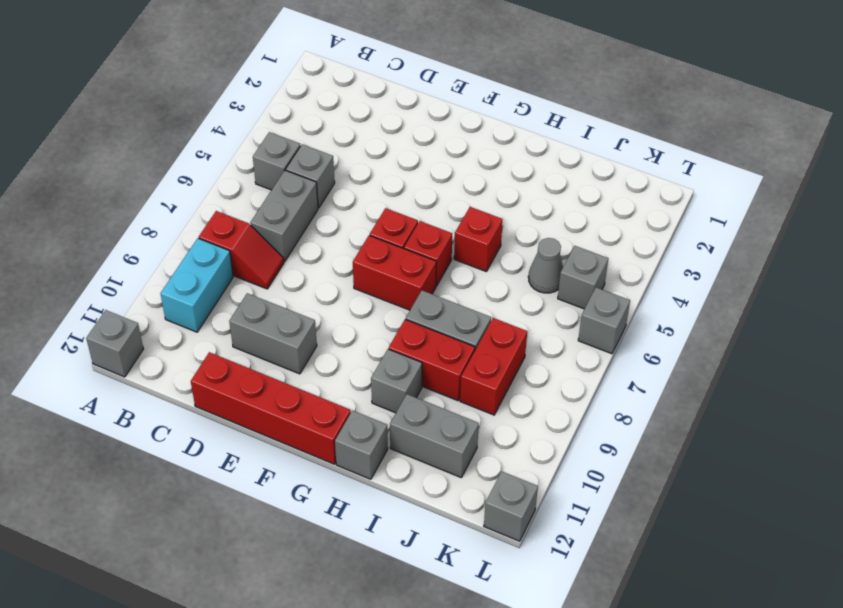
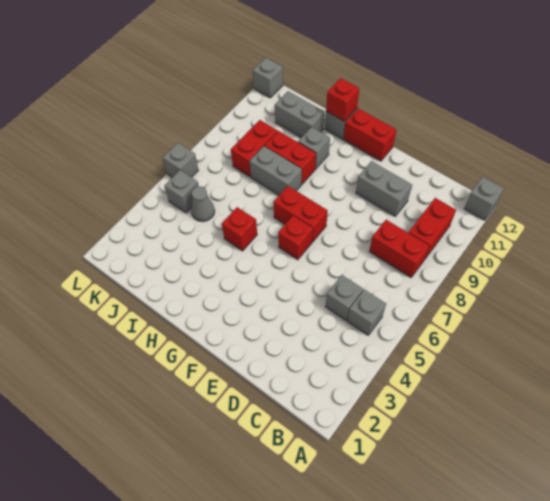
red 1x2 slope [199,211,284,289] -> red 1x2 brick [369,220,429,277]
cyan 1x2 brick [160,238,233,332] -> red 1x2 brick [409,198,456,259]
grey 1x2 brick [250,170,318,261] -> none
red 1x4 brick [191,352,351,464] -> red 1x2 brick [344,108,397,161]
red 1x1 brick [404,221,452,286] -> red 1x1 brick moved to [326,78,359,121]

